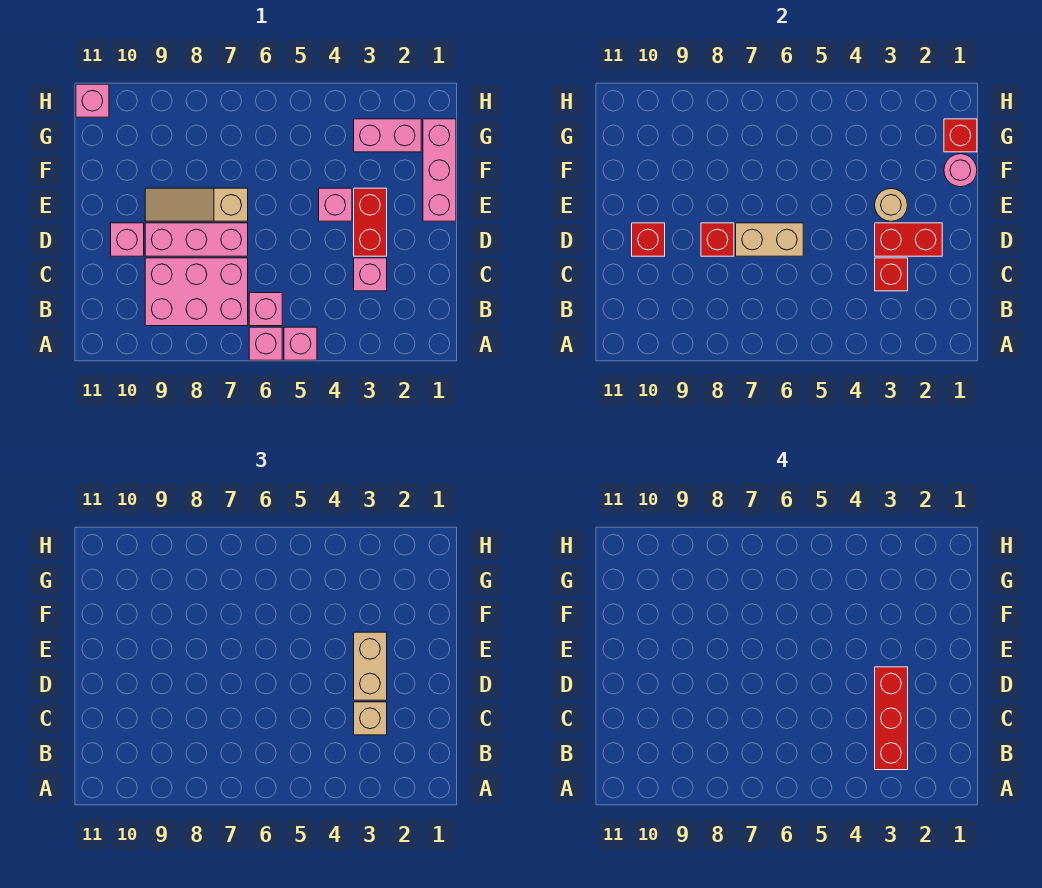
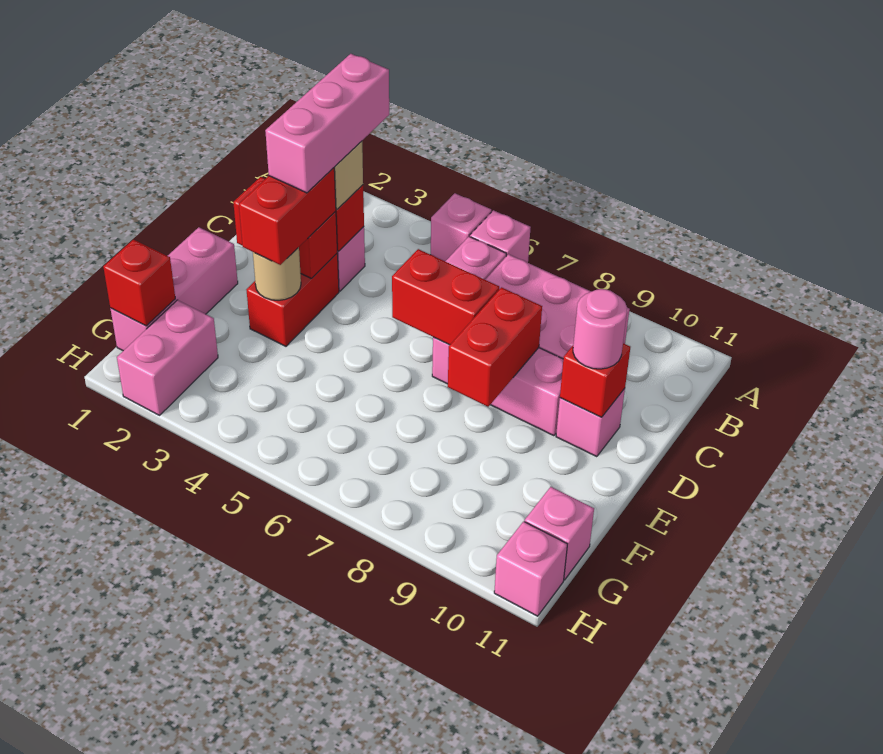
red 1x3 brick [875,667,908,770] -> pink 1x3 brick [265,54,389,193]
tan 1x2 brick [354,632,387,700] -> red 1x2 brick [239,168,336,265]
tan 1x2 brick [736,223,803,256] -> red 1x2 brick [392,249,499,345]
red 1x1 brick [701,223,734,256] -> red 1x2 brick [448,287,542,407]
pink 1x1 brick [319,188,352,221] -> pink 1x1 brick moved to [525,487,594,580]
tan 1x3 slope [145,188,248,221] -> none
pink 1x1 round brick [944,154,977,187] -> pink 1x1 round brick moved to [573,289,627,369]
pink 1x2 brick [354,119,421,152] -> pink 1x2 brick turned to [117,300,218,415]

